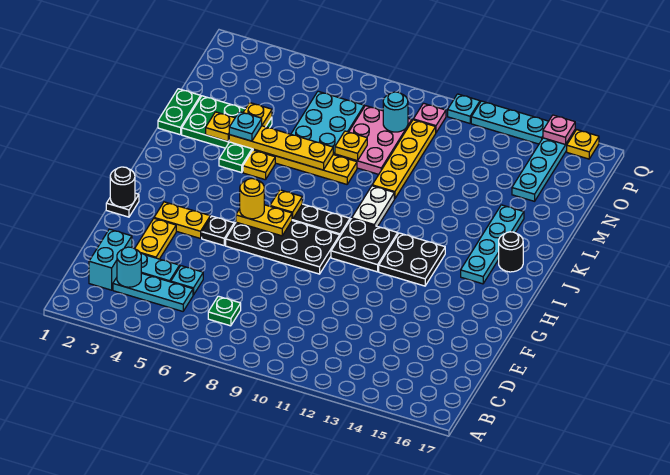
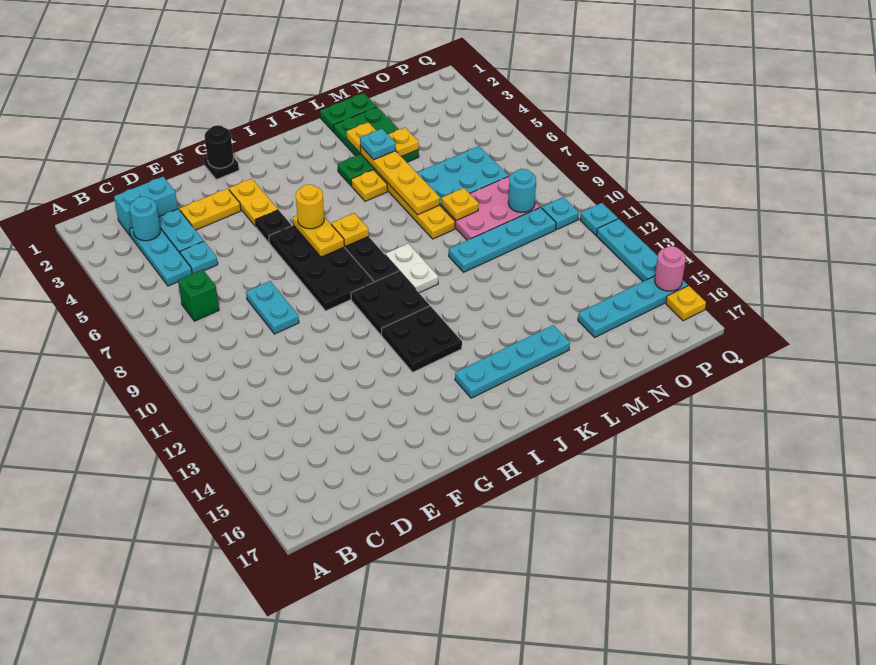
green 1x1 plate [208,296,241,326] -> green 1x1 brick [178,270,219,321]
none -> cyan 1x2 plate [246,281,299,334]
white 1x2 plate [352,186,394,227] -> white 1x2 plate turned to [385,243,438,293]
black 1x1 round brick [499,232,523,272] -> none
yellow 1x4 plate [372,120,436,199] -> cyan 1x4 plate [449,207,556,272]
pink 1x1 plate [413,103,446,132] -> cyan 1x1 plate [542,197,579,229]
pink 1x1 plate [543,115,575,145] -> pink 1x1 round brick [655,246,686,291]

